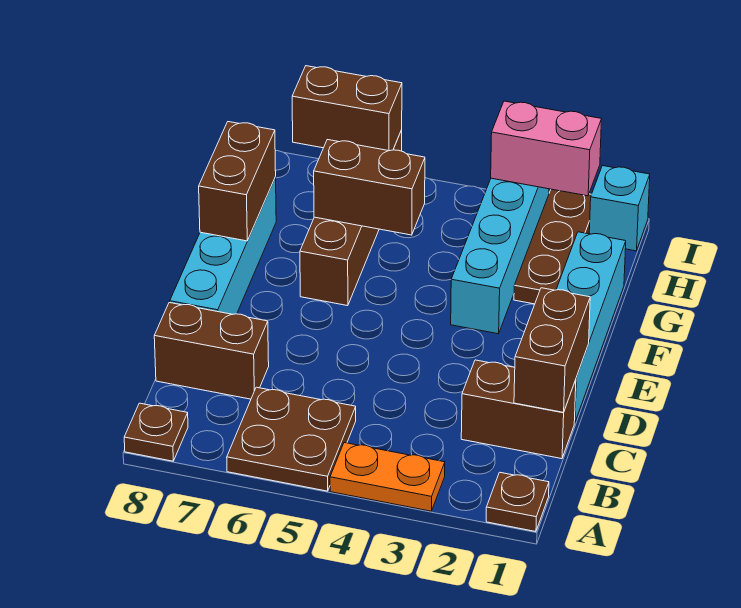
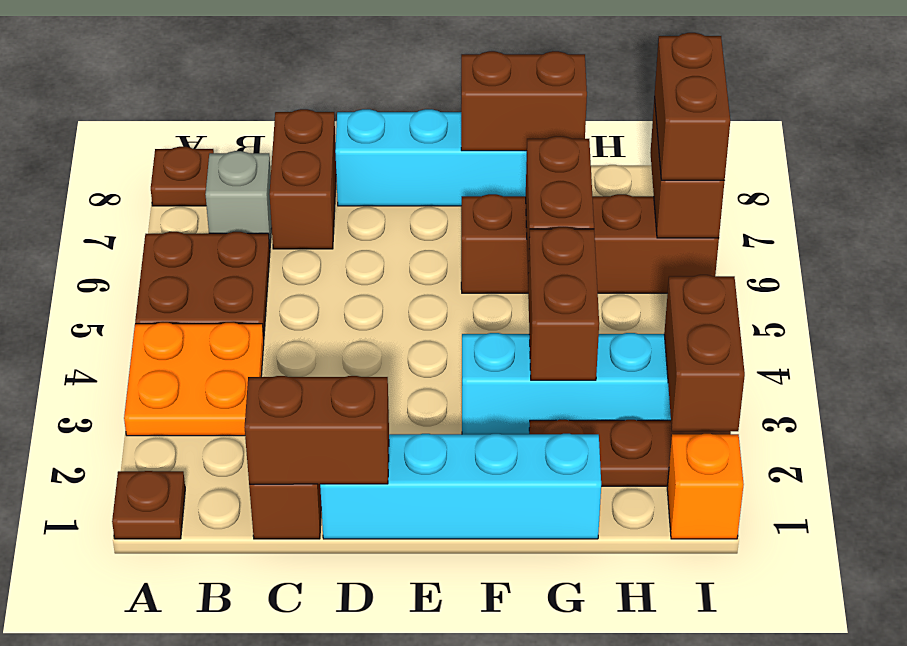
orange 1x2 plate [330,443,445,511] -> orange 2x2 plate [124,323,264,436]
none -> grey 1x1 brick [205,151,272,244]
none -> brown 1x2 brick [528,227,599,380]
cyan 1x1 brick [589,166,650,251] -> orange 1x1 brick [667,434,744,539]
pink 1x2 brick [491,101,602,196] -> brown 1x2 brick [664,275,745,431]
none -> brown 1x2 brick [654,33,730,180]

